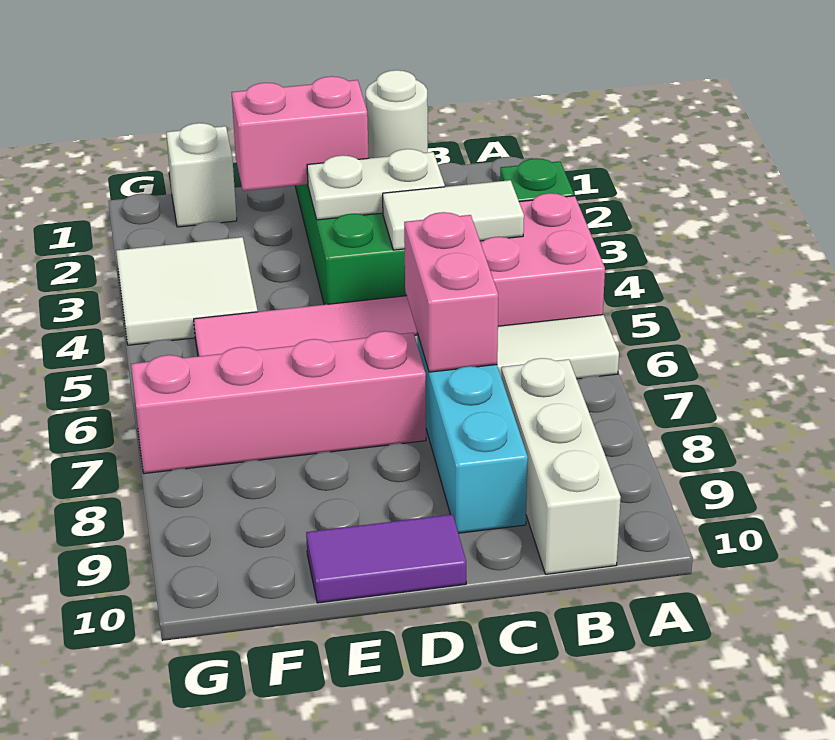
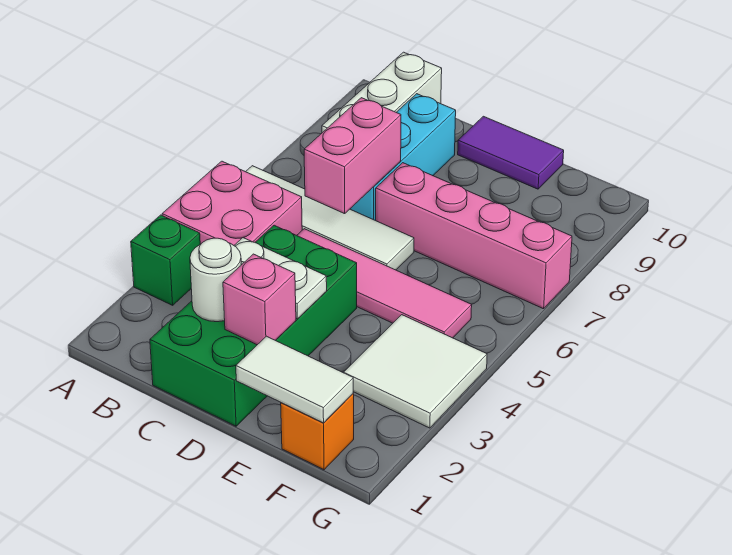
white 1x2 tile [383,180,524,250] -> white 1x2 tile moved to [236,336,353,423]
pink 1x2 brick [231,76,369,191] -> pink 1x1 brick [223,254,296,345]
white 1x1 brick [166,123,237,227] -> orange 1x1 brick [281,394,354,470]

